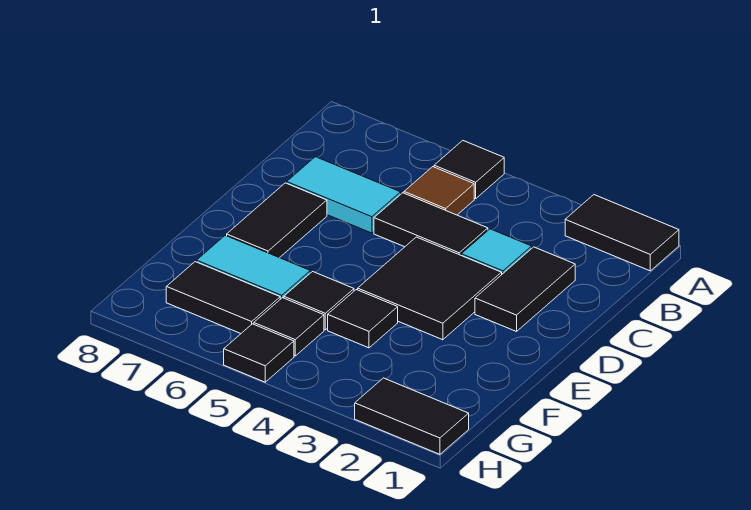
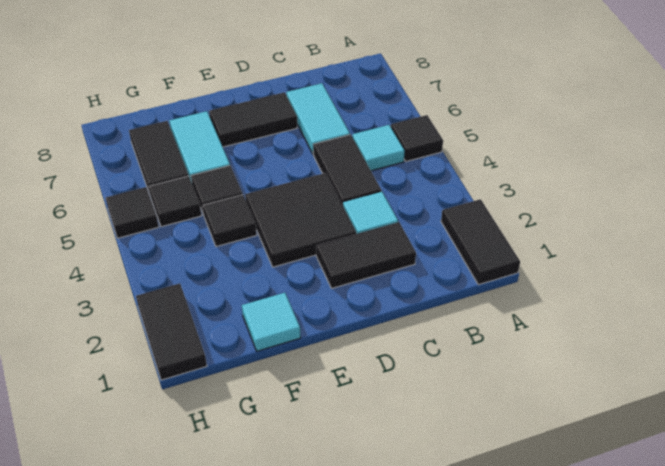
brown 1x1 tile [404,167,474,215] -> cyan 1x1 tile [353,125,405,171]
none -> cyan 1x1 tile [242,293,301,351]

